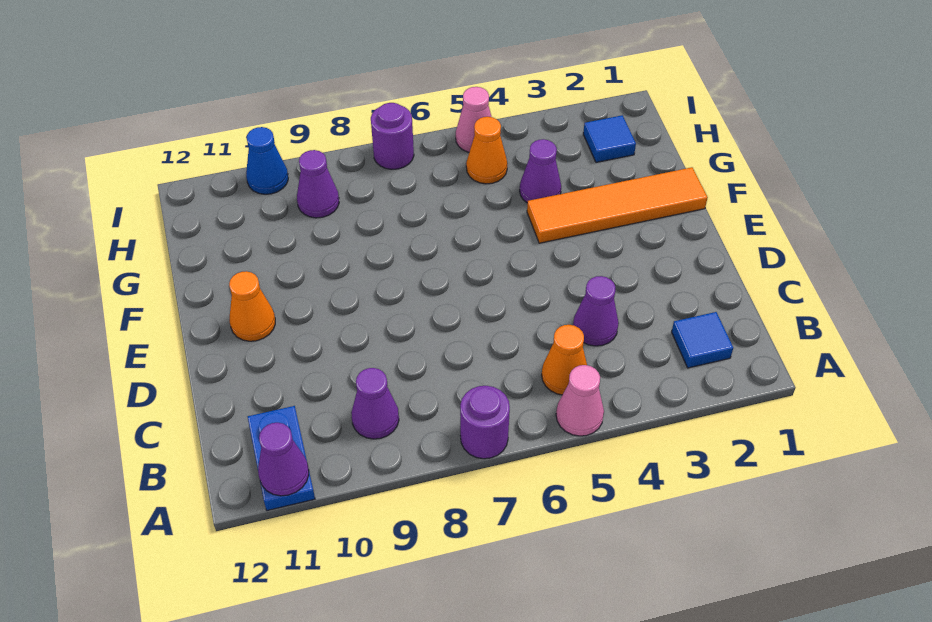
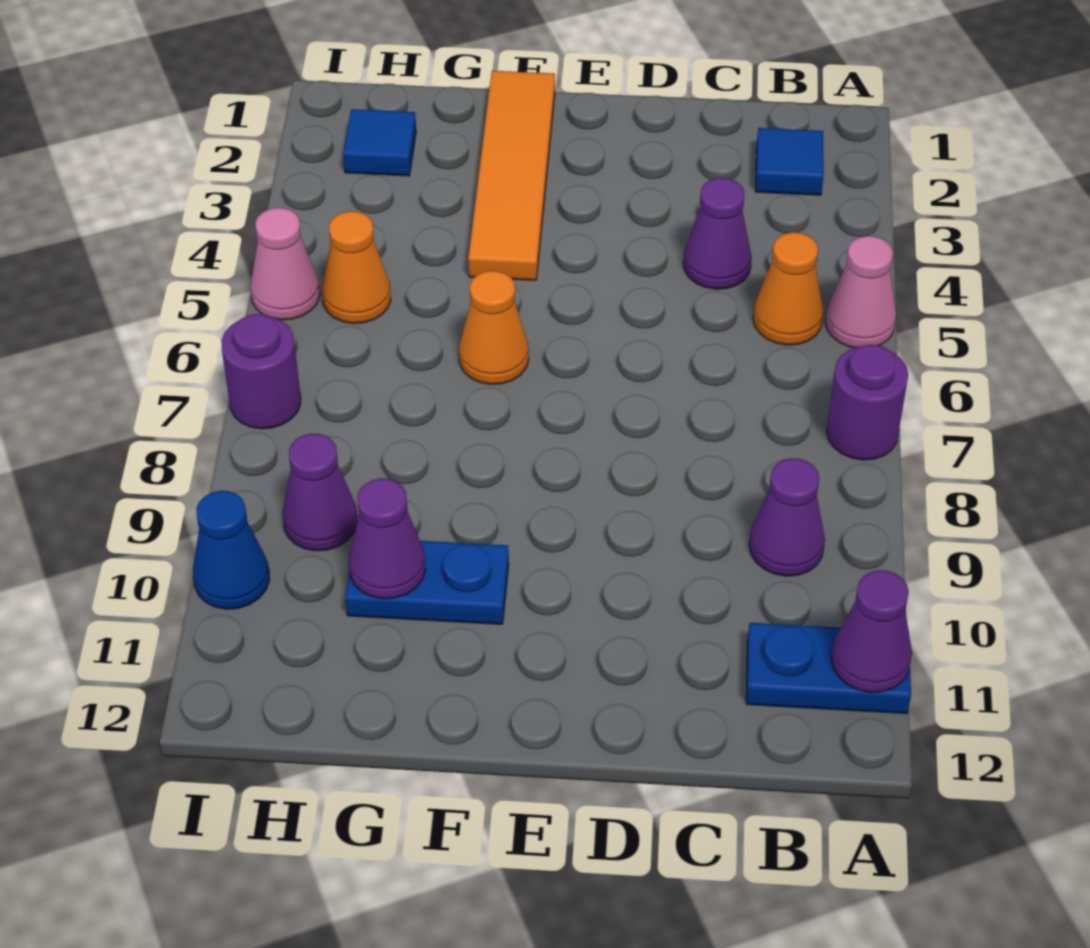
orange 1x1 cone [229,271,275,341] -> orange 1x1 cone moved to [459,271,529,384]
none -> blue 1x2 plate [345,541,509,624]
purple 1x1 cone [520,139,561,203] -> purple 1x1 cone moved to [349,478,426,599]

